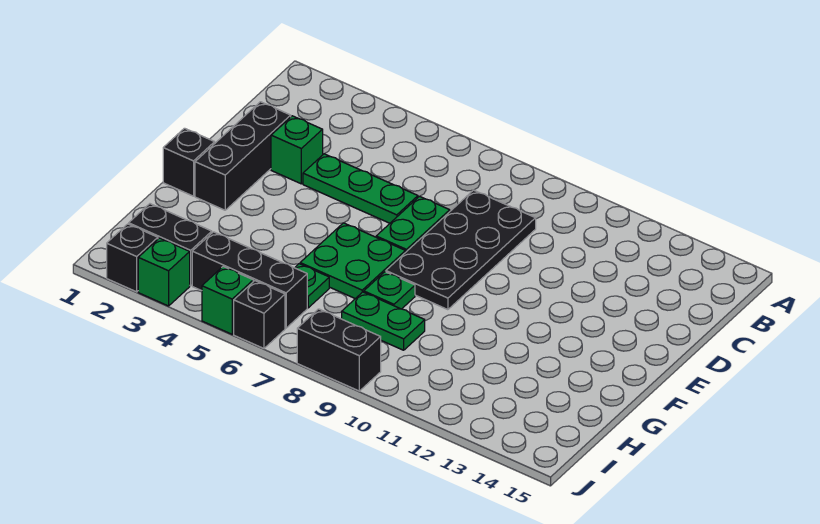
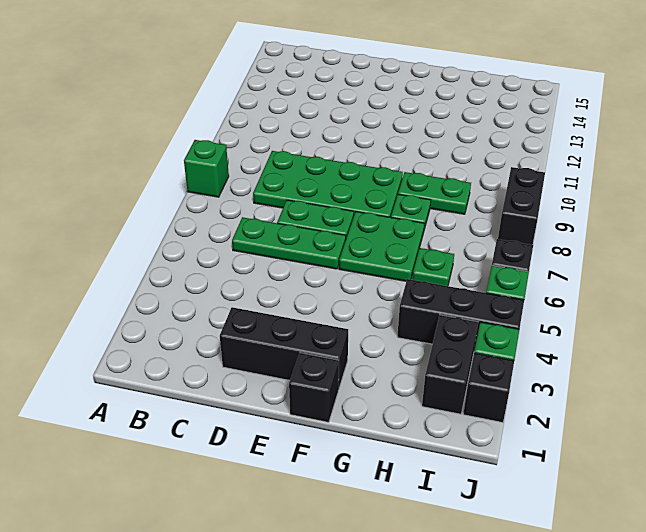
black 2x4 plate [386,190,536,310] -> green 2x4 plate [253,151,403,217]
green 1x1 brick [271,116,323,184] -> green 1x1 brick moved to [184,140,229,197]
green 1x3 plate [303,154,418,223] -> green 1x3 plate turned to [232,217,346,269]
green 1x2 plate [342,292,425,350] -> green 1x2 plate turned to [398,172,471,214]
black 1x3 brick [192,232,307,328] -> black 1x3 brick turned to [397,279,524,351]

